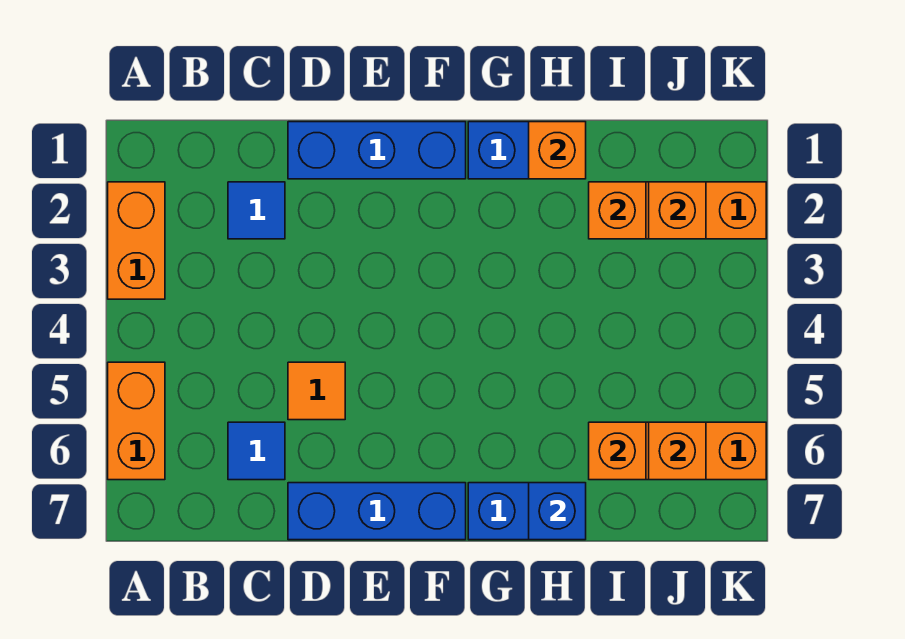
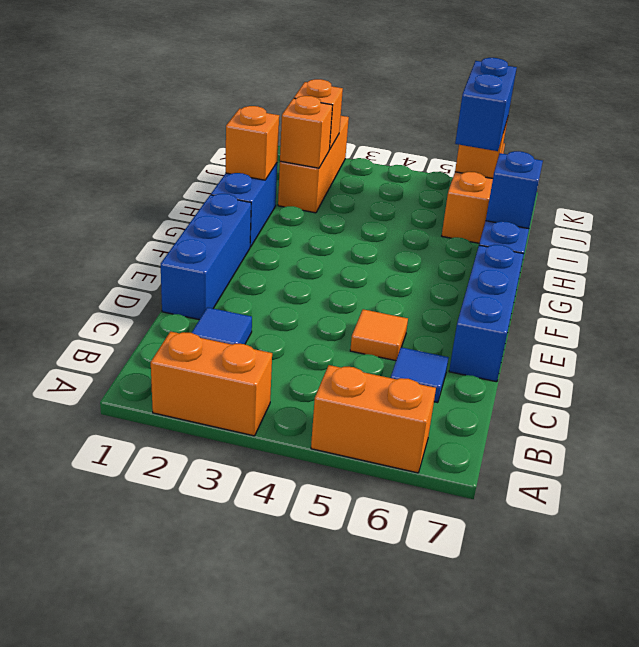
orange 1x1 brick [589,422,646,480] -> none
none -> blue 1x2 brick [455,58,517,151]

